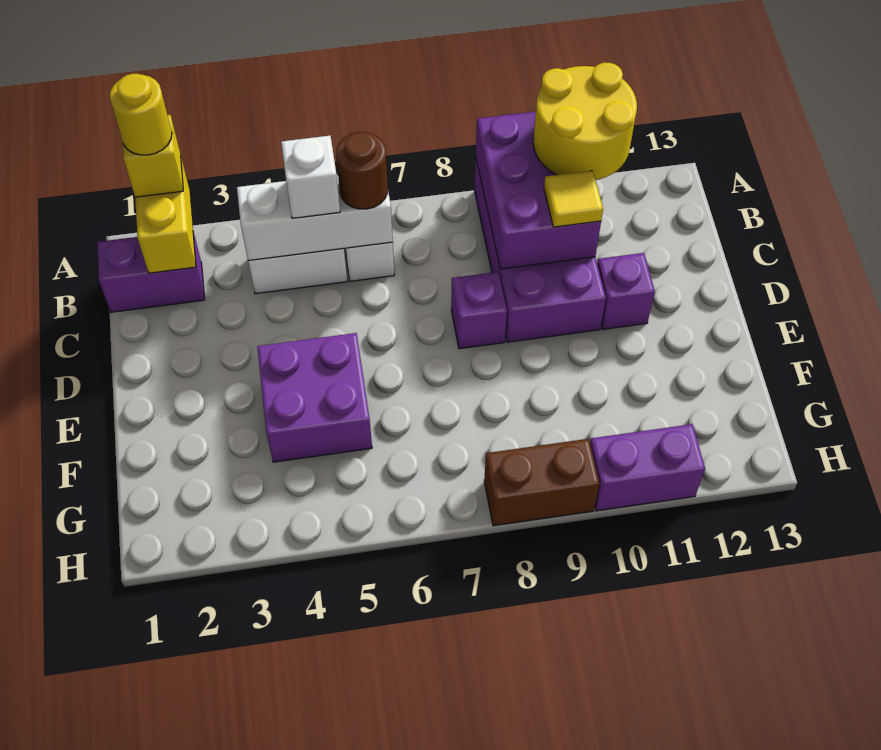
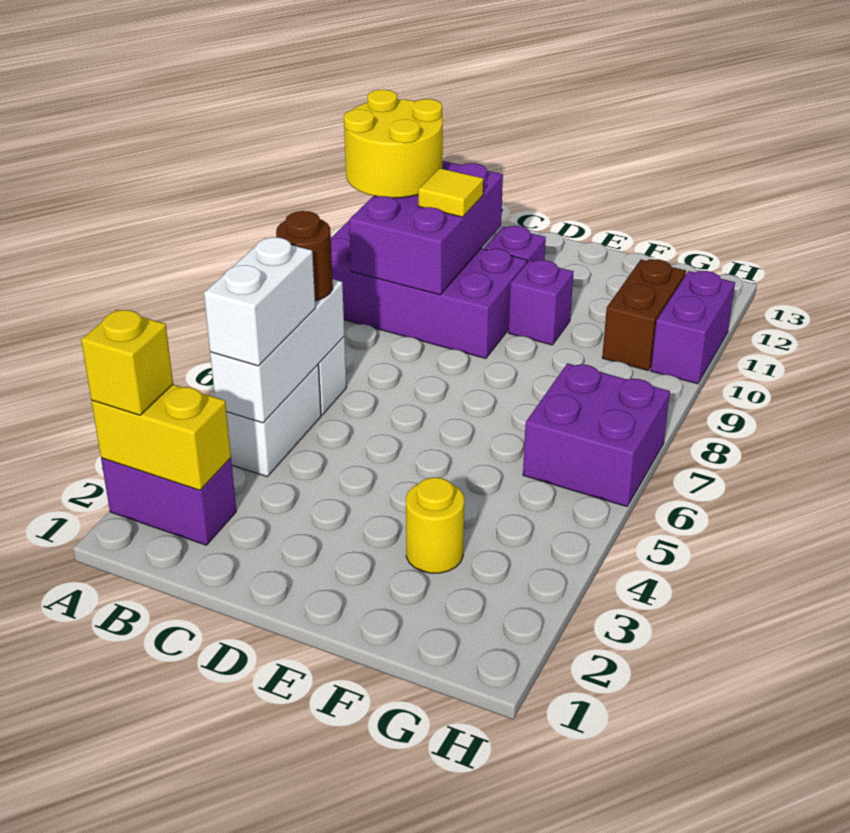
yellow 1x1 round brick [109,74,172,155] -> yellow 1x1 round brick moved to [406,477,464,573]
purple 2x3 brick [476,112,601,269] -> purple 2x3 brick turned to [349,161,503,295]
purple 1x2 brick [97,232,205,312] -> purple 1x2 brick turned to [101,458,236,545]
white 1x1 brick [281,136,340,218] -> white 1x2 brick [204,237,315,366]
purple 1x1 brick [451,272,507,349] -> purple 1x1 brick moved to [508,260,574,345]
purple 2x2 brick [257,333,372,462] -> purple 2x2 brick moved to [523,363,670,507]
brown 1x2 brick [484,439,599,526] -> brown 1x2 brick moved to [602,259,686,370]

